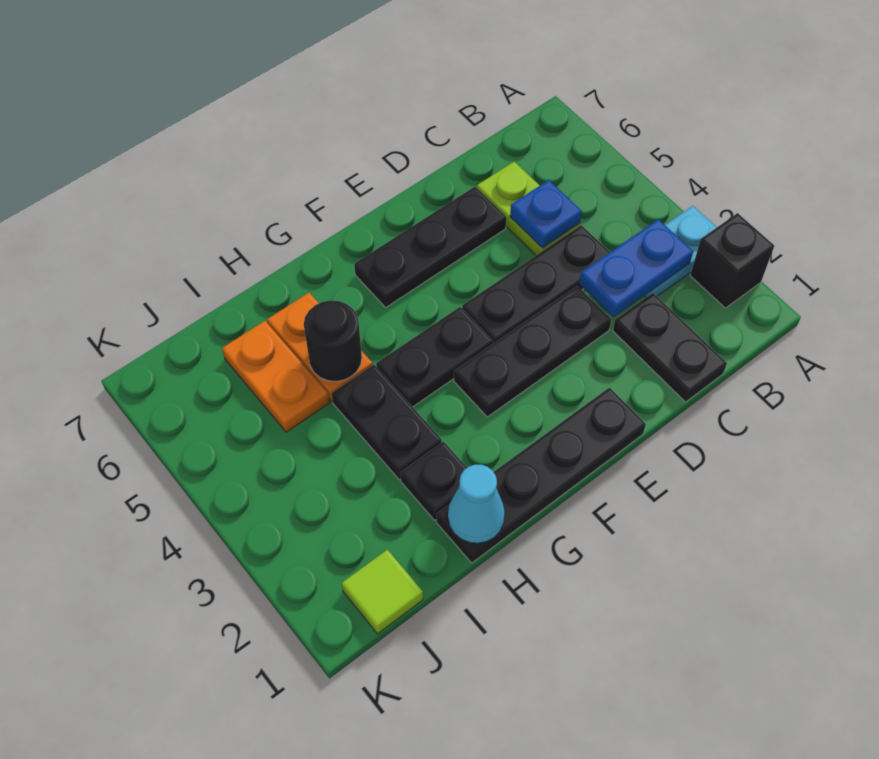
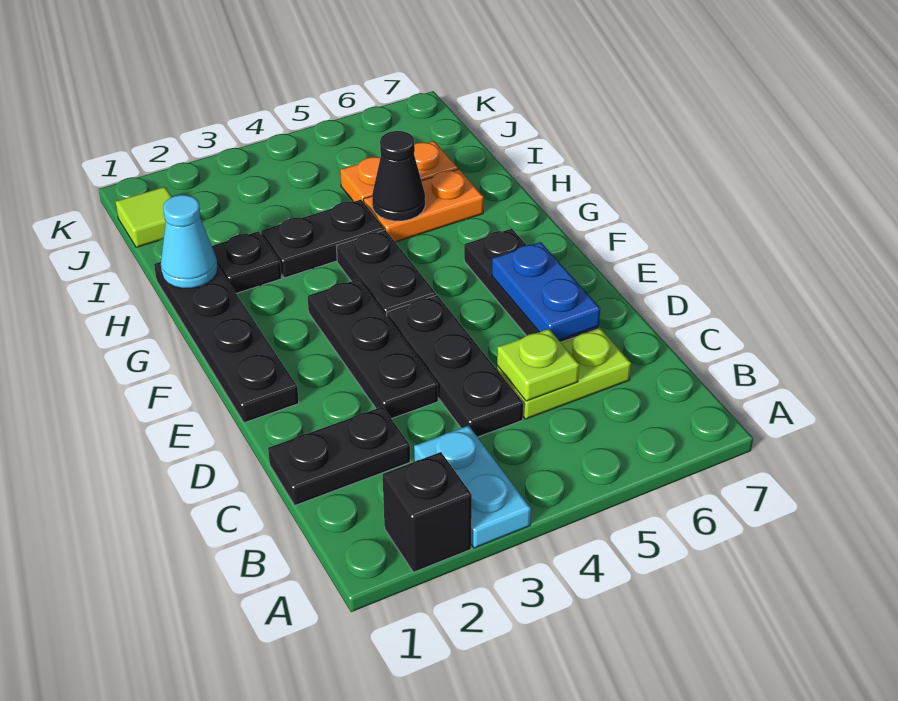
blue 1x2 plate [579,219,693,317] -> blue 1x2 plate moved to [492,242,600,340]
blue 1x1 plate [510,180,582,248] -> lime 1x1 plate [497,329,579,401]
black 1x1 round brick [304,300,362,381] -> black 1x1 cone [372,131,425,221]

